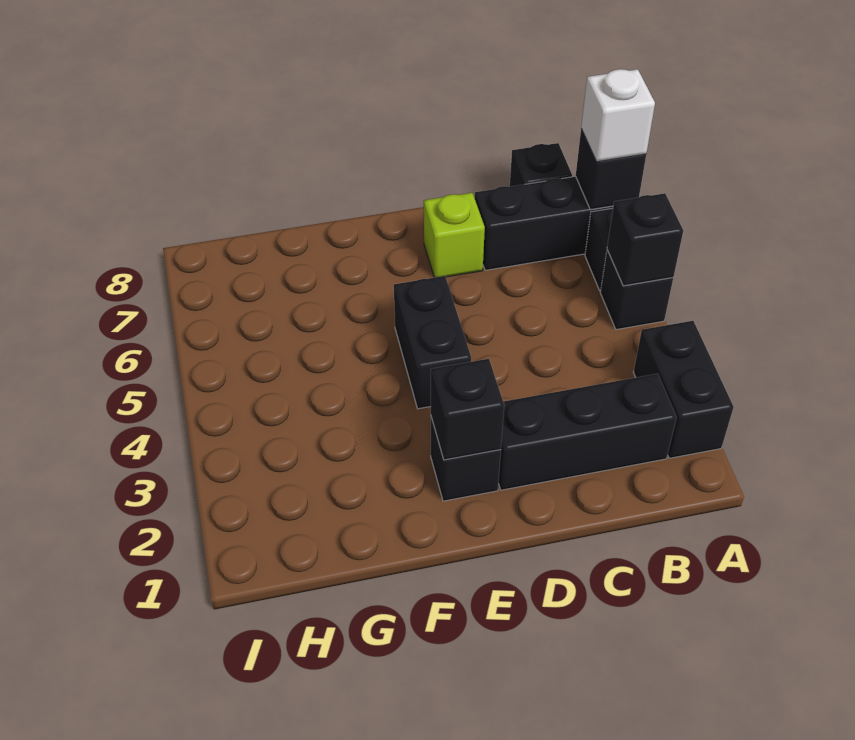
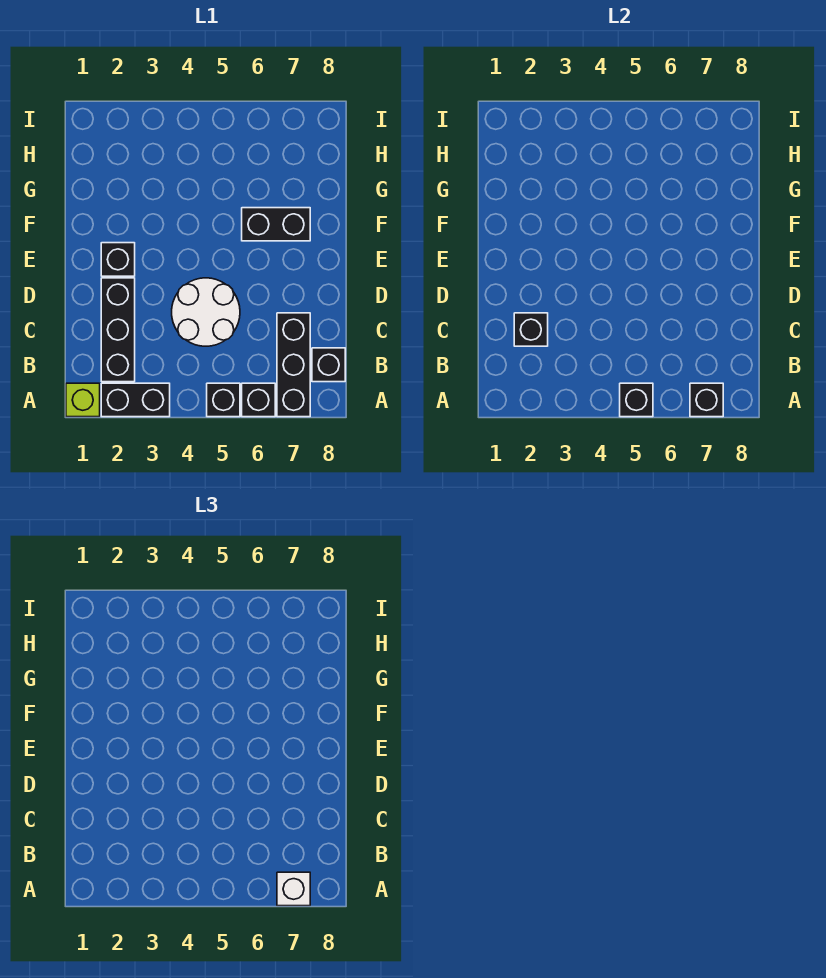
none -> white 2x2 round brick [172,278,240,346]
lime 1x1 brick [424,193,485,277] -> lime 1x1 brick moved to [66,383,100,417]
black 1x1 brick [431,359,504,460] -> black 1x1 brick moved to [514,313,548,346]
black 1x2 brick [394,276,471,409] -> black 1x2 brick moved to [242,208,310,241]

